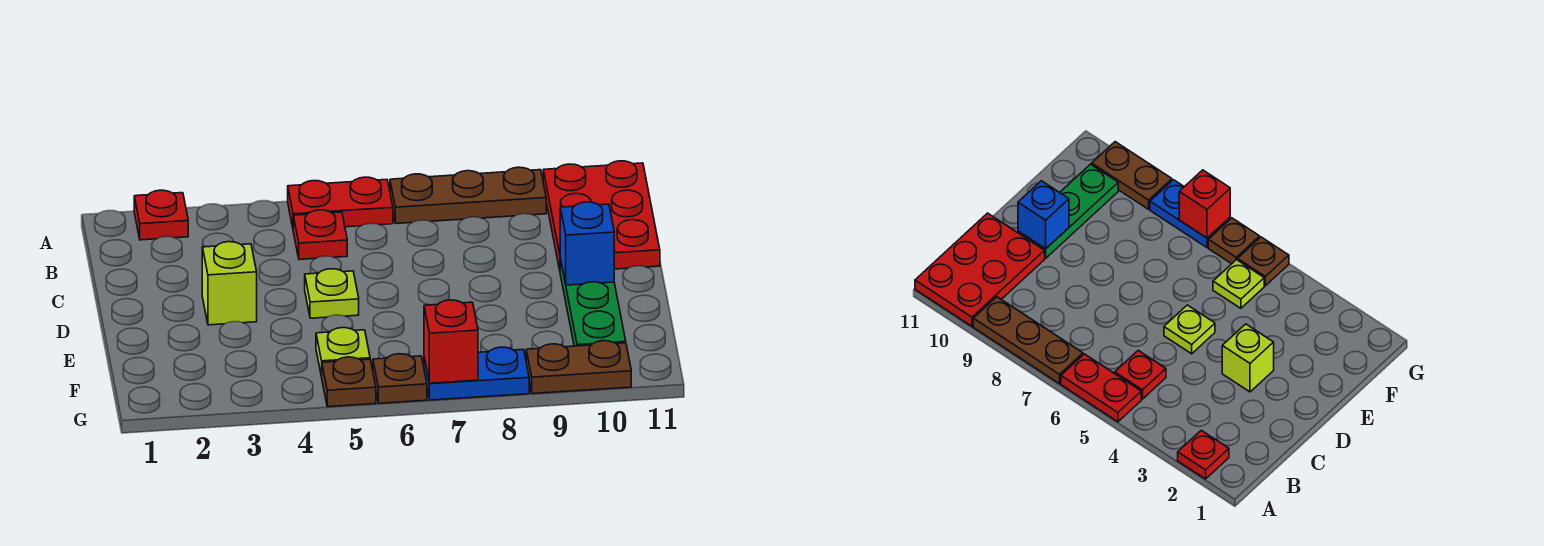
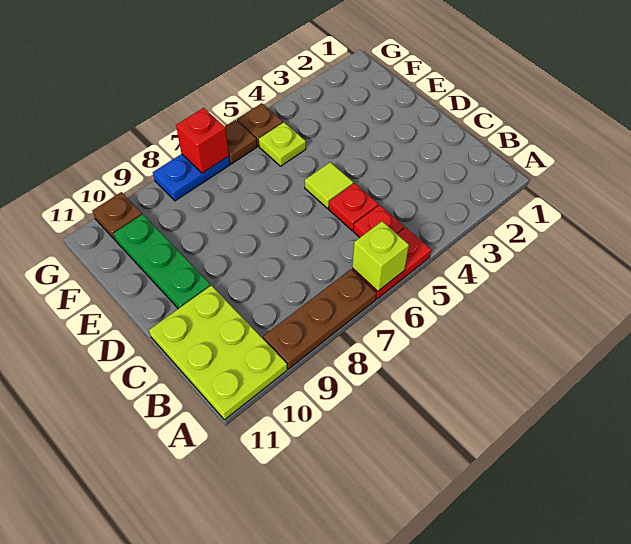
red 1x1 plate [134,190,188,240] -> red 1x1 plate moved to [329,183,378,231]
red 2x3 plate [543,161,660,270] -> lime 2x3 plate [149,285,287,420]
lime 1x1 brick [202,242,257,325] -> lime 1x1 brick moved to [352,221,409,291]
lime 1x1 plate [305,269,359,318] -> lime 1x1 tile [305,162,353,208]
blue 1x1 brick [560,202,614,285] -> none
brown 1x2 plate [526,341,631,394] -> brown 1x1 plate [92,192,142,240]

